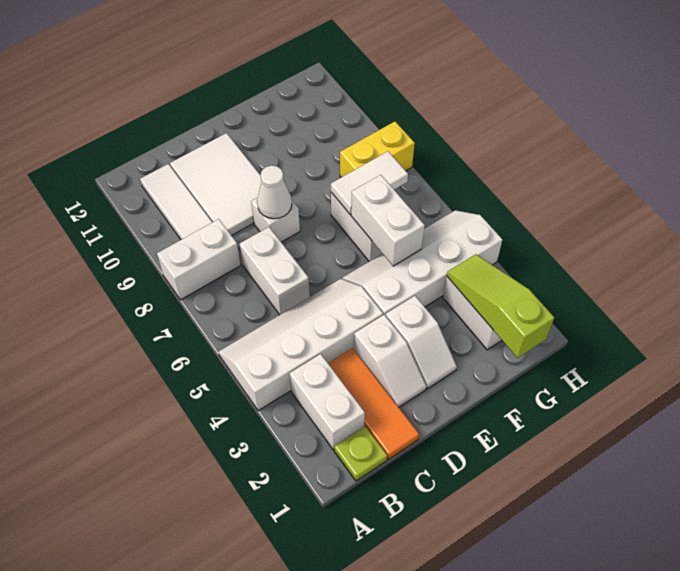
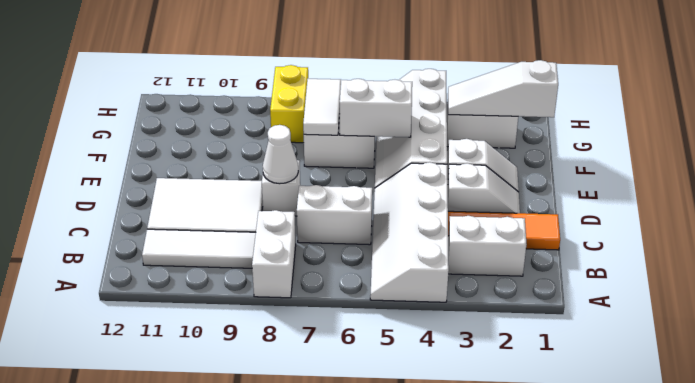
lime 1x1 plate [334,426,387,481] -> none
lime 1x3 slope [447,254,554,358] -> white 1x3 slope [448,60,558,117]

